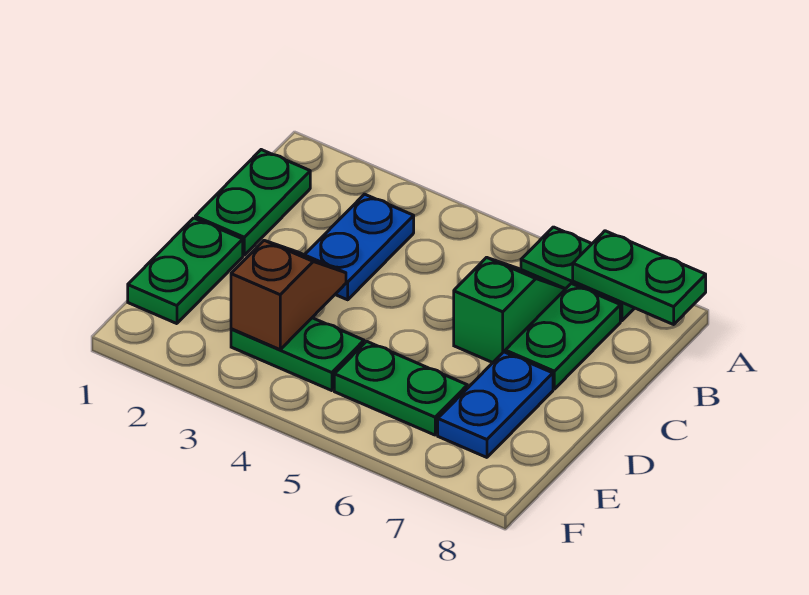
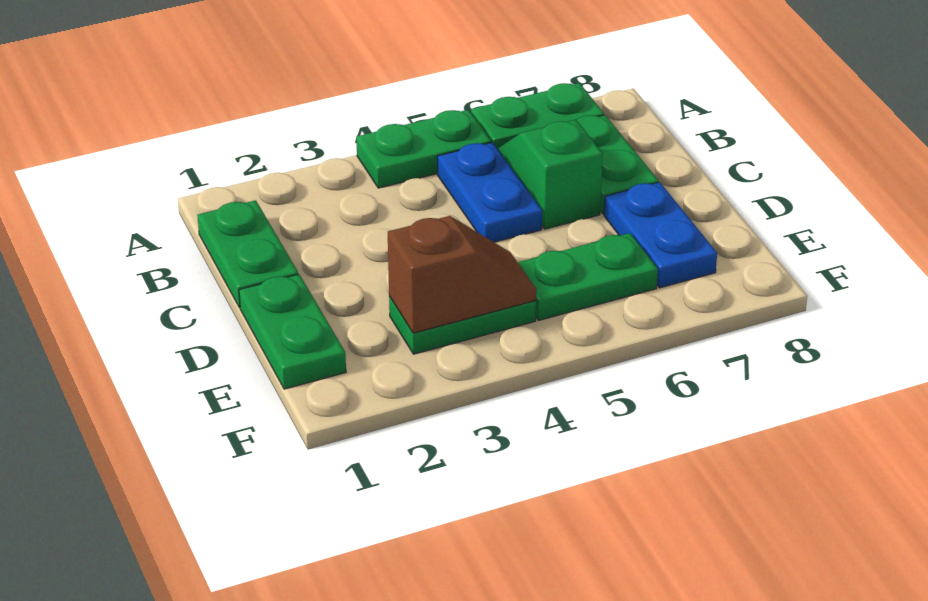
green 1x2 plate [573,231,706,325] -> green 1x2 plate moved to [356,110,491,188]
blue 1x2 plate [305,194,414,300] -> blue 1x2 plate moved to [437,143,542,242]
brown 1x2 slope [231,240,346,350] -> brown 1x2 slope turned to [388,216,536,333]

